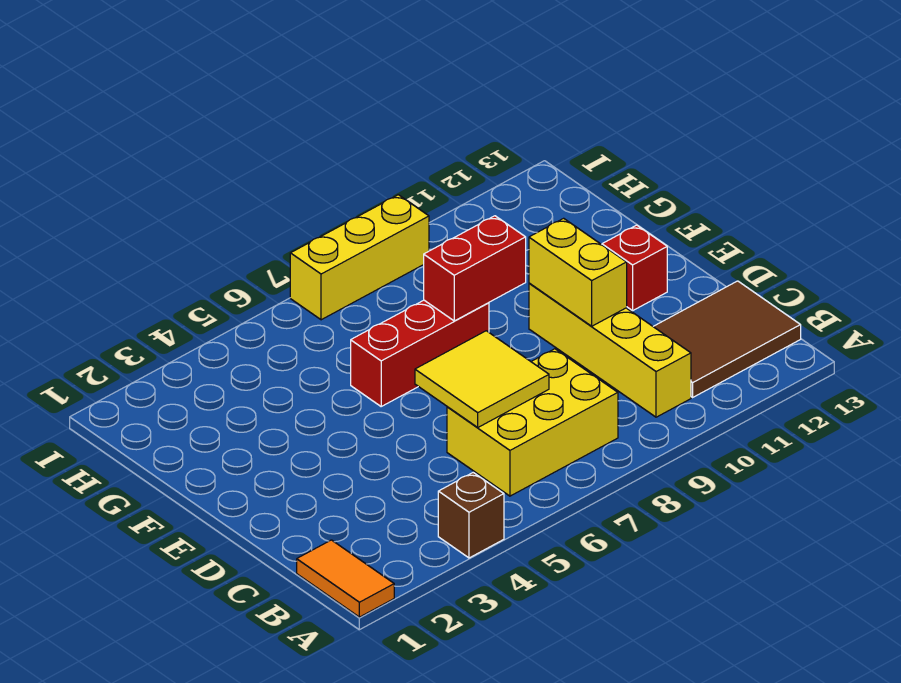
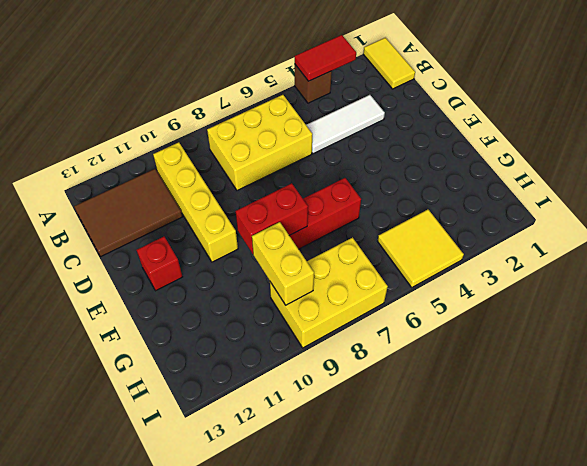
orange 1x2 tile [297,540,394,617] -> yellow 1x2 tile [363,38,415,89]
none -> red 1x2 tile [295,35,356,81]
none -> white 1x3 tile [306,95,385,154]
yellow 2x2 tile [415,331,549,428] -> yellow 2x2 tile moved to [377,210,464,287]
yellow 1x2 brick [529,218,627,326] -> yellow 1x2 brick moved to [252,222,314,305]
yellow 1x3 brick [290,195,429,320] -> yellow 2x3 brick [270,238,388,348]

